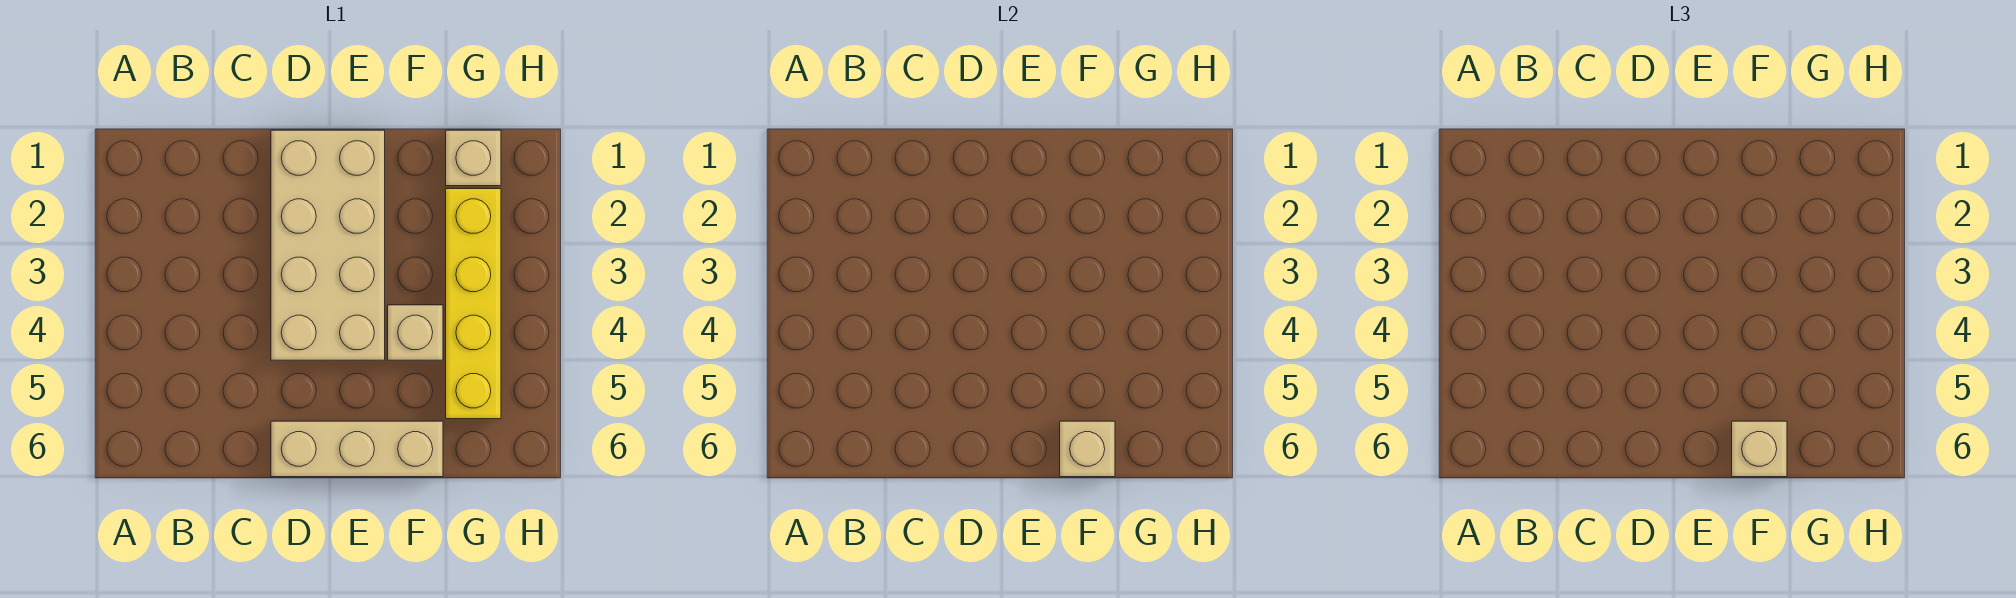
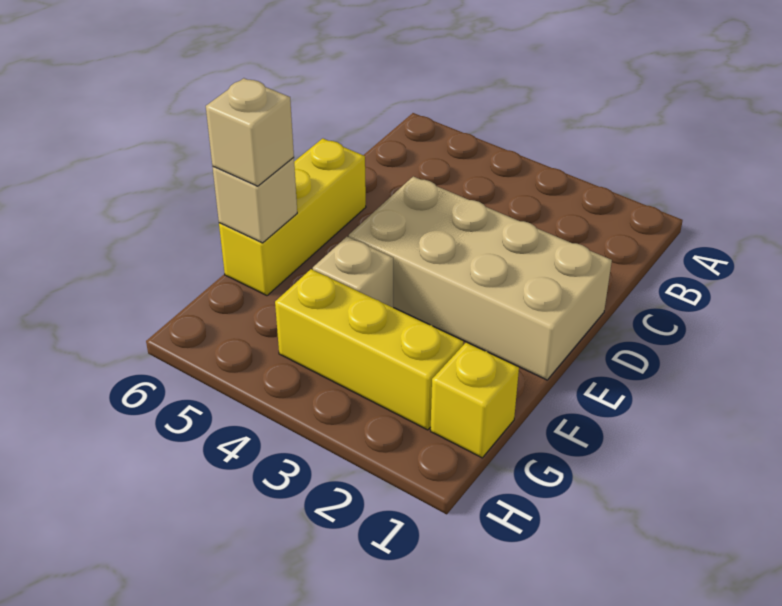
tan 1x3 brick [271,421,443,477] -> yellow 1x3 brick [219,138,366,296]
tan 1x1 brick [446,130,501,186] -> yellow 1x1 brick [431,342,519,458]
yellow 1x4 brick [446,189,501,419] -> yellow 1x3 brick [275,269,463,430]

